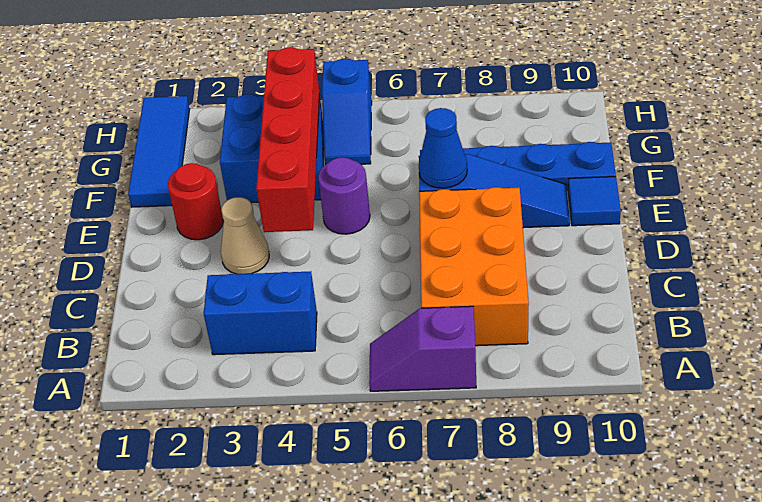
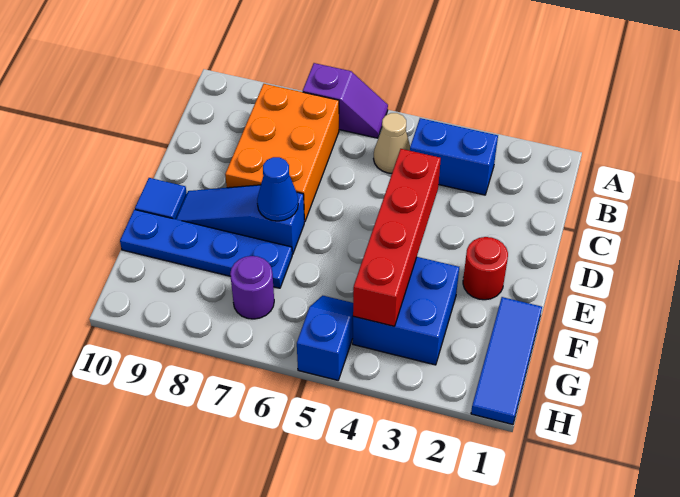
tan 1x1 cone [221,197,269,274] -> tan 1x1 cone moved to [374,113,410,173]
purple 1x1 round brick [318,157,370,234] -> purple 1x1 round brick moved to [230,256,274,319]

